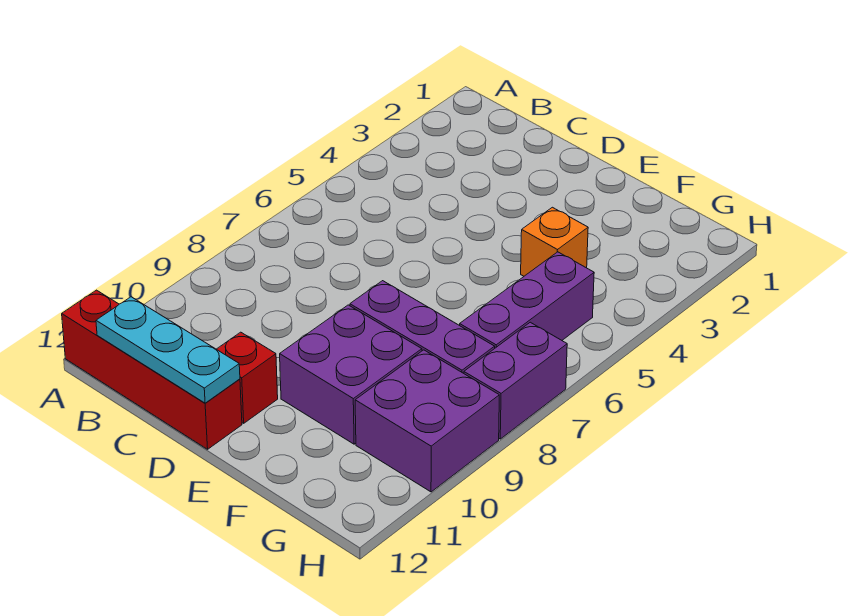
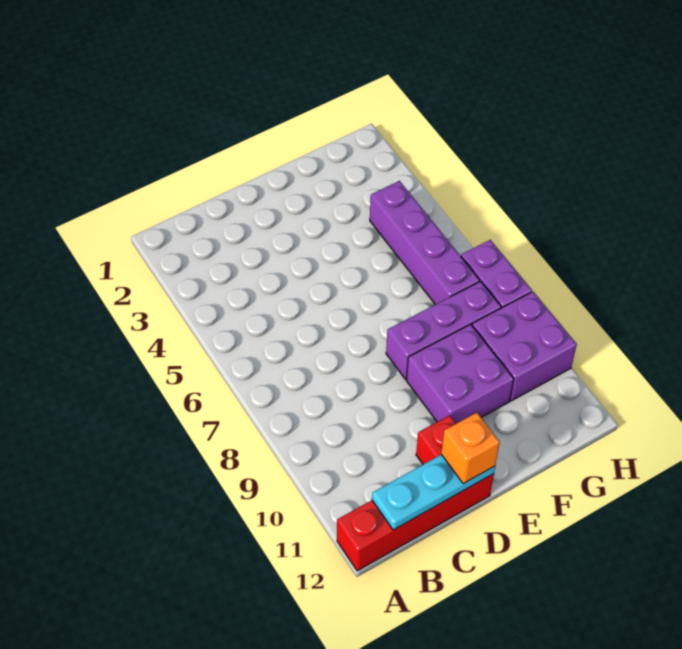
orange 1x1 brick [521,207,588,276] -> orange 1x1 brick moved to [441,413,500,484]
purple 1x3 brick [460,252,594,348] -> purple 1x4 brick [370,181,480,305]

